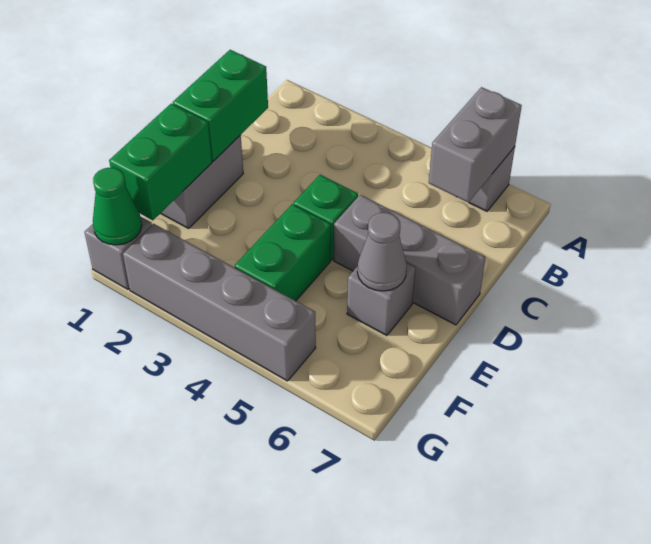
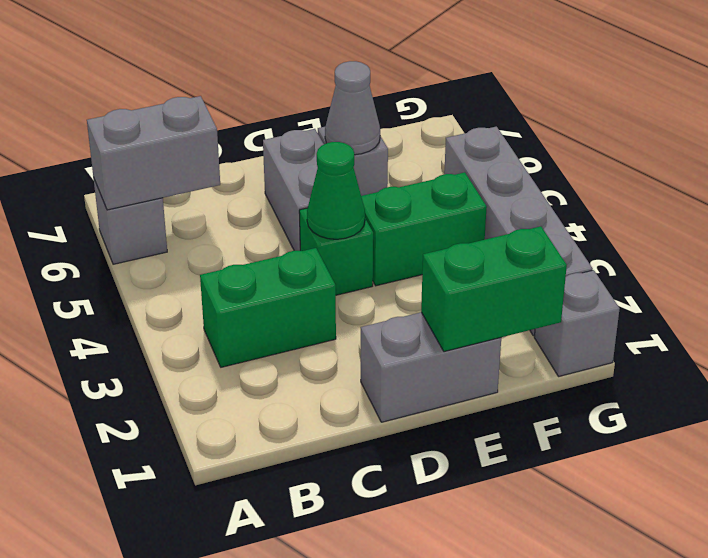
green 1x2 brick [173,50,268,161] -> green 1x2 brick moved to [200,248,336,367]
grey 1x3 brick [334,195,485,325] -> grey 1x2 brick [263,129,324,251]
green 1x1 cone [93,168,142,245] -> green 1x1 cone moved to [307,142,365,239]

